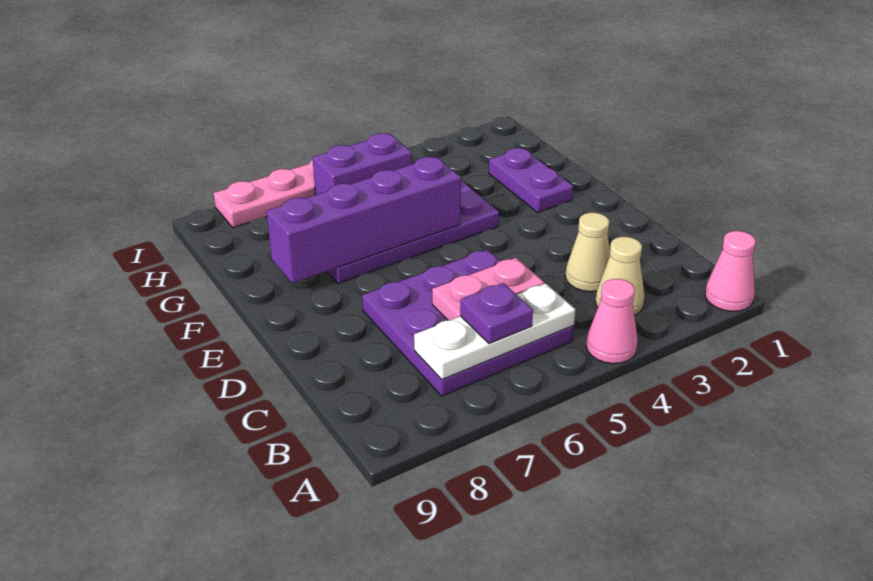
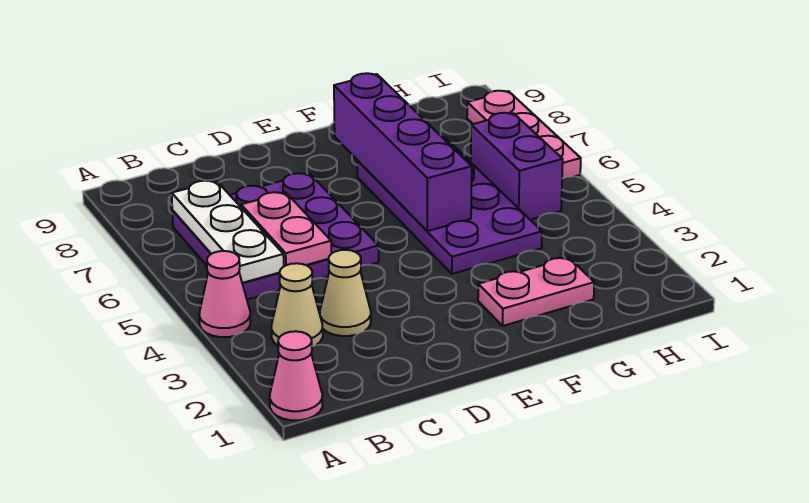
purple 1x1 plate [460,283,533,343] -> none
purple 1x2 plate [489,148,573,212] -> pink 1x2 plate [478,258,594,326]

